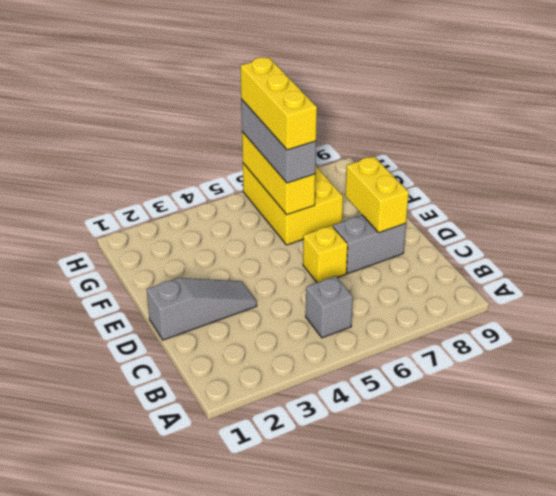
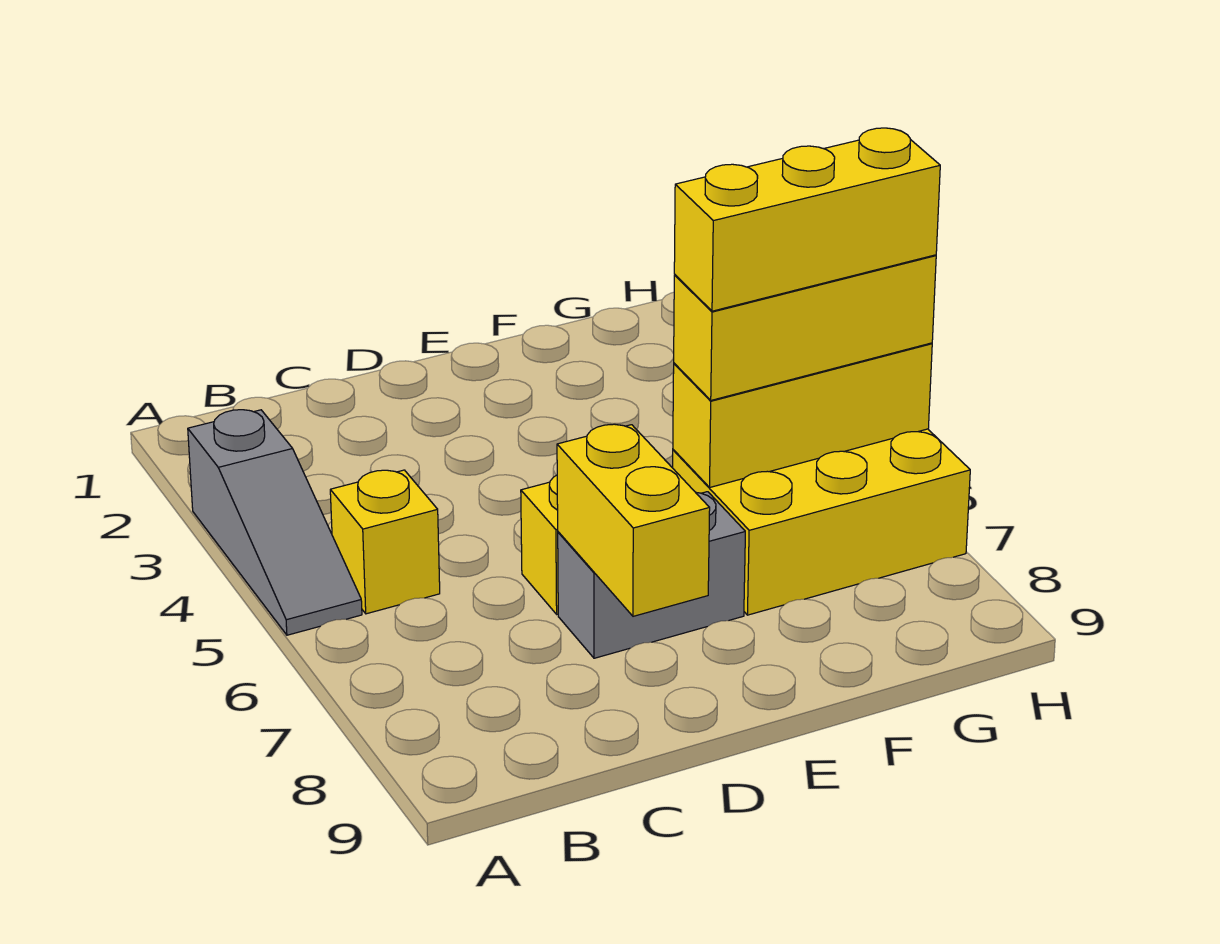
grey 1x1 brick [306,276,353,338] -> yellow 1x1 brick [330,470,440,614]
grey 1x3 slope [147,278,257,340] -> grey 1x3 slope moved to [188,410,362,635]
grey 1x2 brick [333,215,406,273] -> grey 1x2 brick turned to [558,492,745,658]
yellow 1x2 brick [345,156,409,233] -> yellow 1x2 brick turned to [557,424,710,616]
grey 1x3 brick [241,99,316,183] -> yellow 1x3 brick [674,255,936,400]

